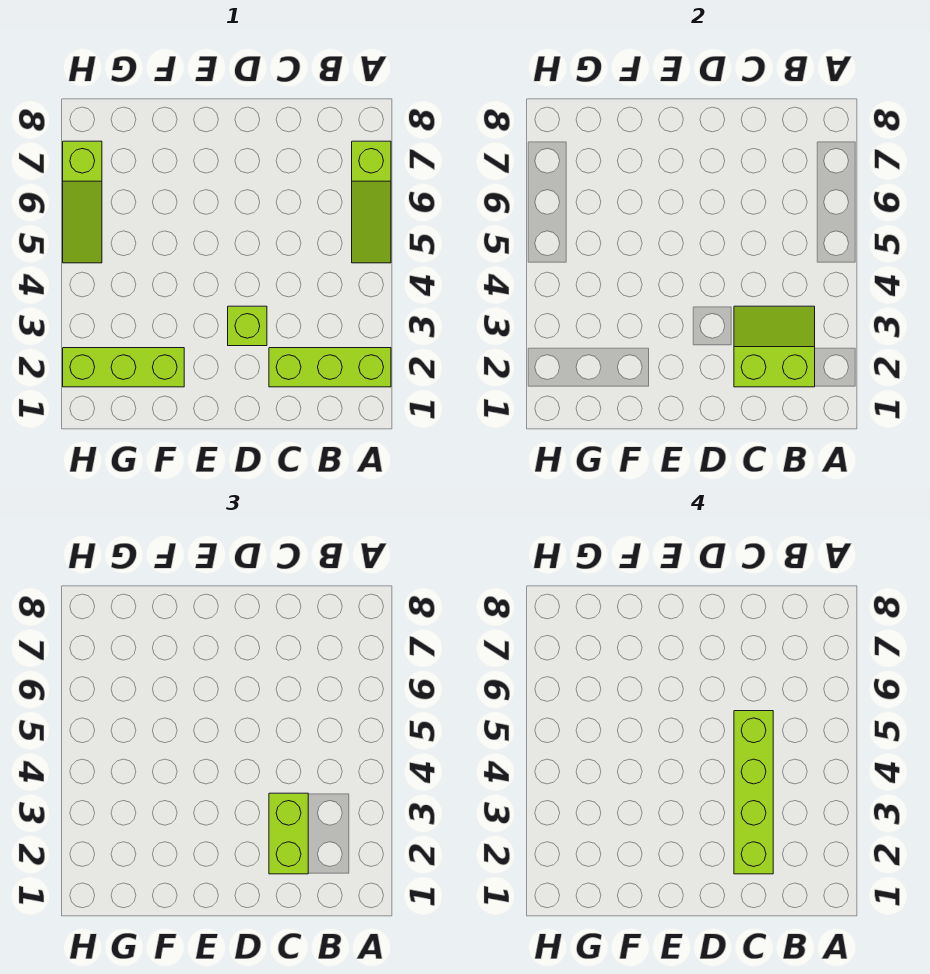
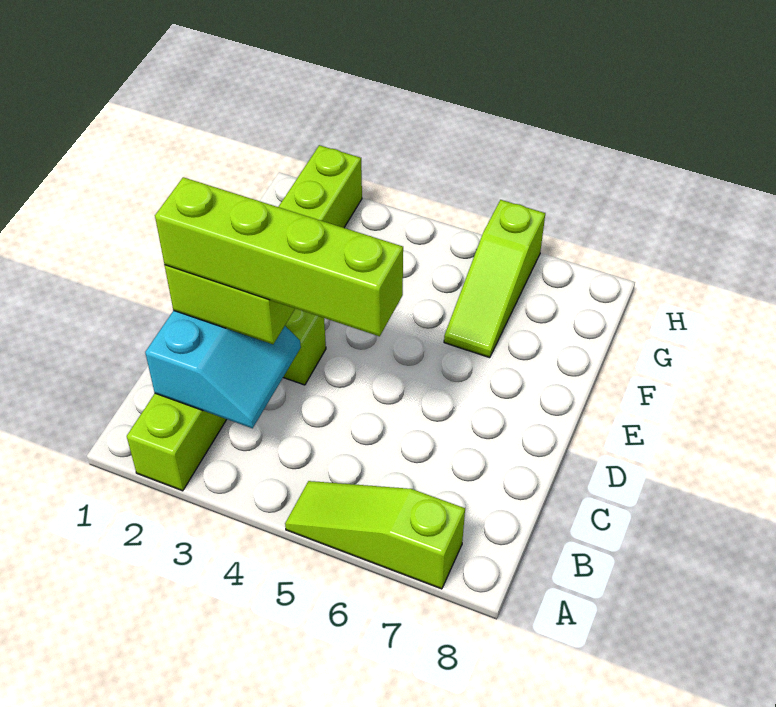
lime 2x2 slope [734,306,815,387] -> cyan 2x2 slope [145,311,301,428]
lime 1x3 slope [63,141,102,263] -> lime 1x3 slope turned to [444,200,545,358]

